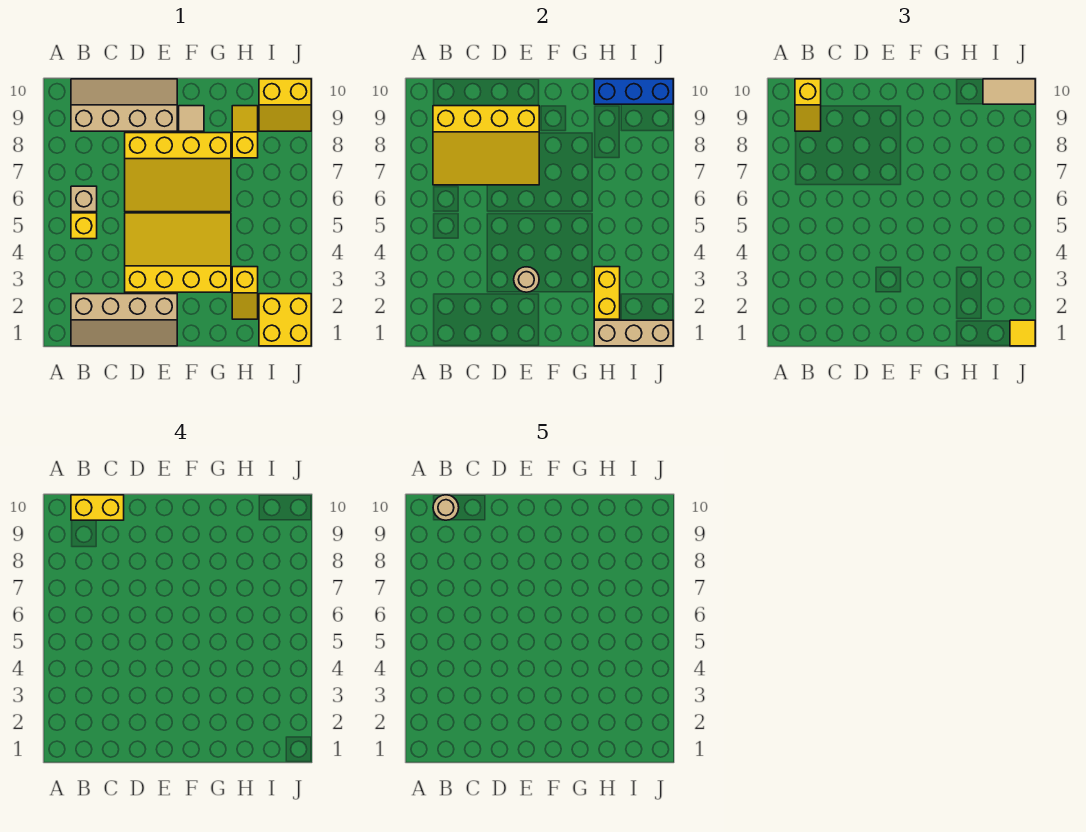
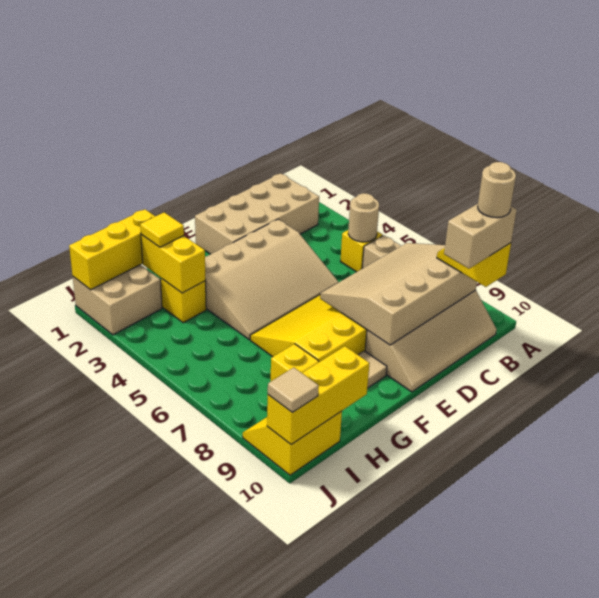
tan 2x4 slope [71,294,177,346] -> tan 2x4 brick [195,173,319,254]
yellow 3x4 slope [433,106,539,185] -> tan 3x4 slope [320,243,477,345]
yellow 1x2 brick [71,495,124,520] -> tan 1x2 brick [444,204,517,269]
yellow 3x4 slope [125,213,231,292] -> tan 3x4 slope [205,219,338,340]
tan 1x1 round brick [514,267,539,292] -> tan 1x1 round brick moved to [348,193,379,242]
tan 1x3 brick [594,320,673,346] -> yellow 1x3 brick [69,209,155,290]
blue 1x3 brick [594,79,673,104] -> yellow 1x3 brick [267,346,370,445]
yellow 2x2 brick [259,294,311,346] -> tan 2x2 brick [73,265,162,335]
tan 1x2 tile [983,79,1035,104] -> tan 1x1 tile [268,368,319,412]
yellow 1x1 tile [1010,320,1035,346] -> yellow 1x1 tile moved to [140,212,184,247]

